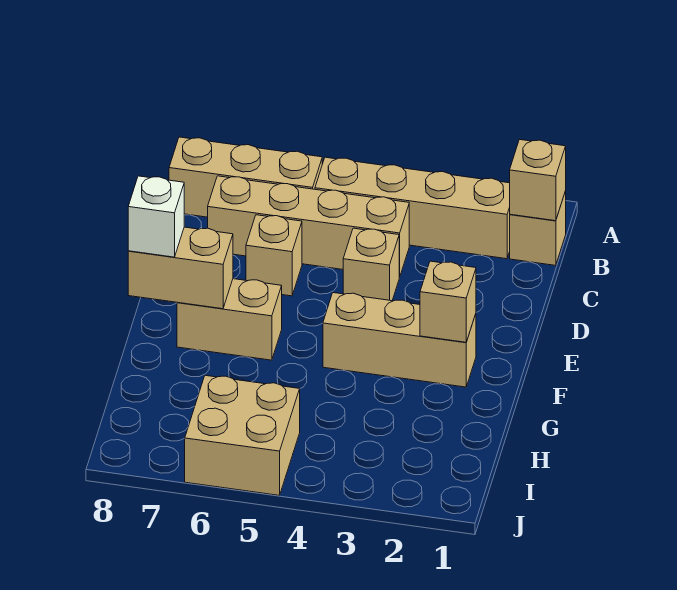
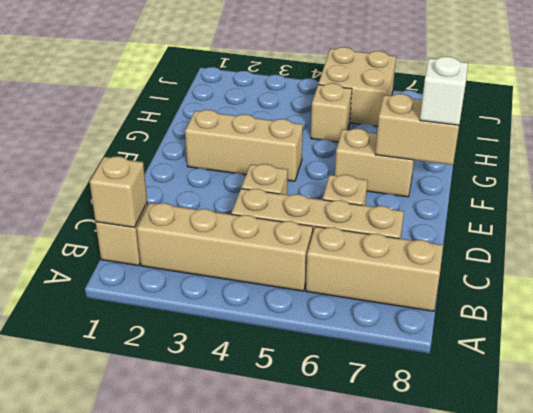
tan 1x1 brick [420,261,476,342] -> tan 1x1 brick moved to [311,83,352,142]

